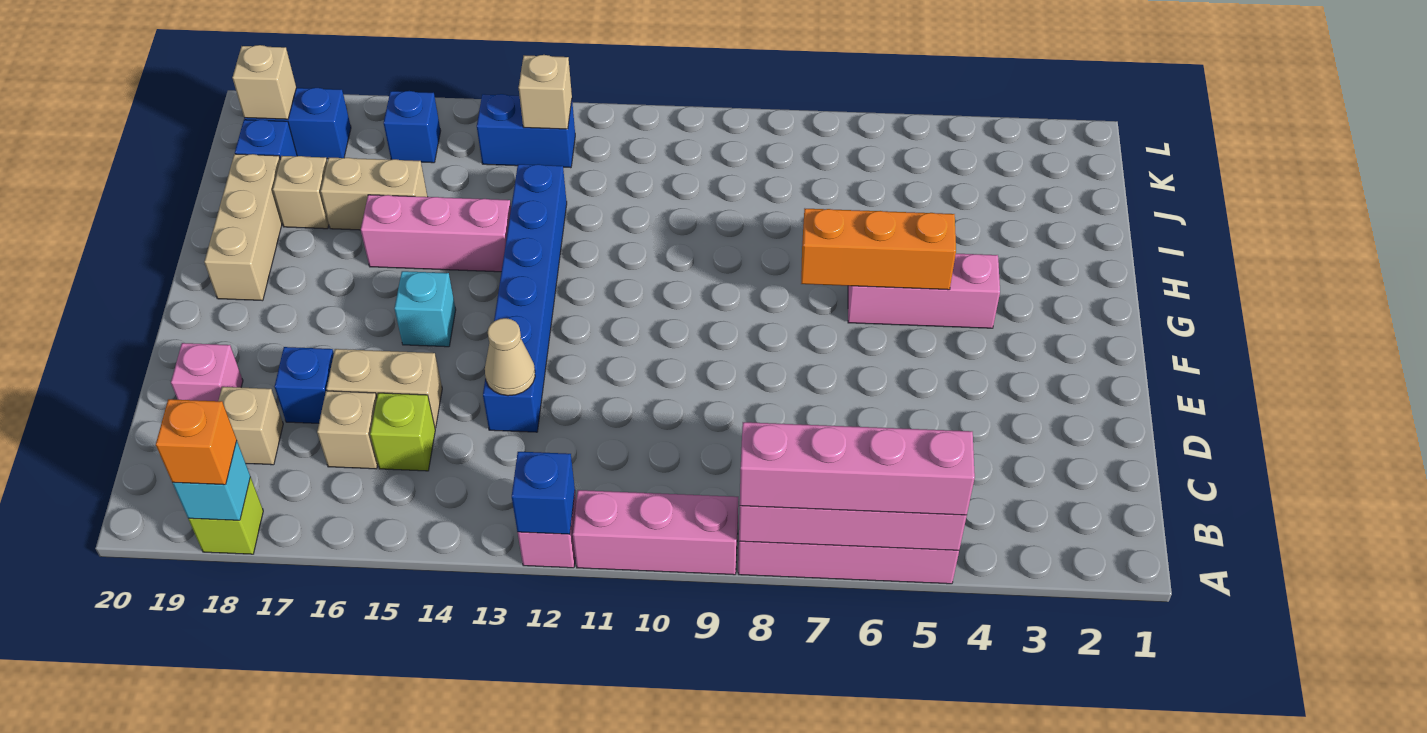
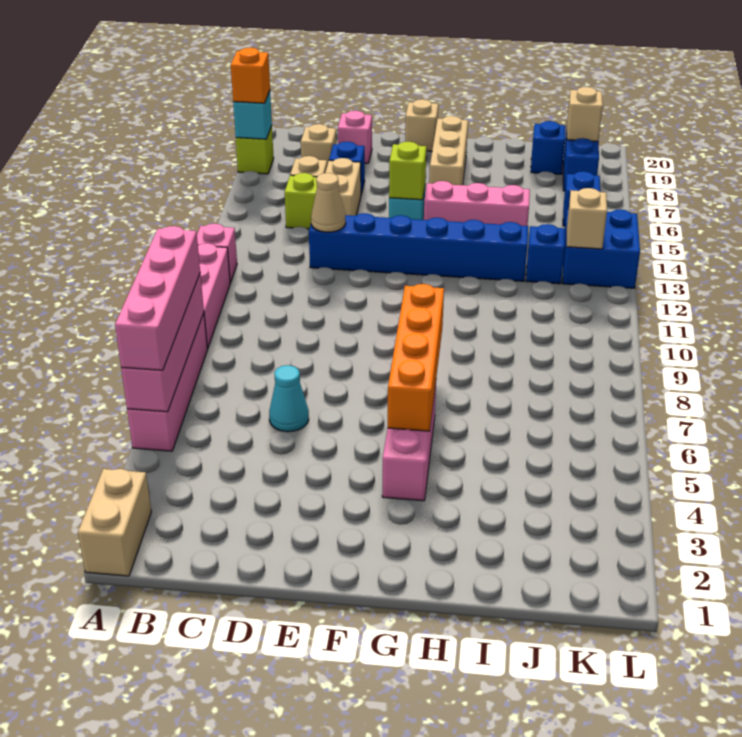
blue 1x1 brick [512,452,575,534] -> blue 1x1 brick moved to [526,224,565,284]
none -> cyan 1x1 cone [269,365,309,432]
none -> lime 1x1 brick [389,142,426,200]
orange 1x3 brick [801,209,956,290] -> orange 1x4 brick [388,284,444,431]
tan 1x3 brick [204,154,282,301] -> tan 1x3 brick turned to [429,116,468,185]
pink 1x3 brick [361,195,511,272] -> pink 1x3 brick turned to [424,181,530,226]
tan 1x2 brick [321,158,427,230] -> tan 1x2 brick moved to [78,469,151,576]
tan 1x1 brick [273,156,329,229] -> tan 1x1 brick moved to [405,99,438,151]
blue 1x2 brick [477,94,575,168] -> blue 2x2 brick [563,209,640,288]

